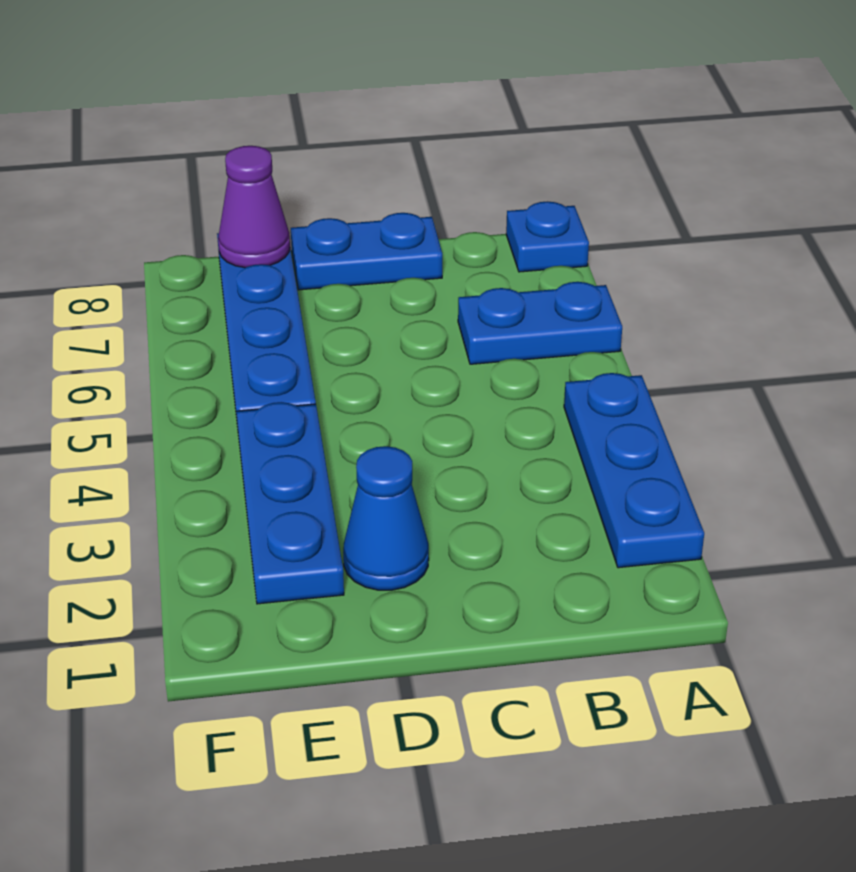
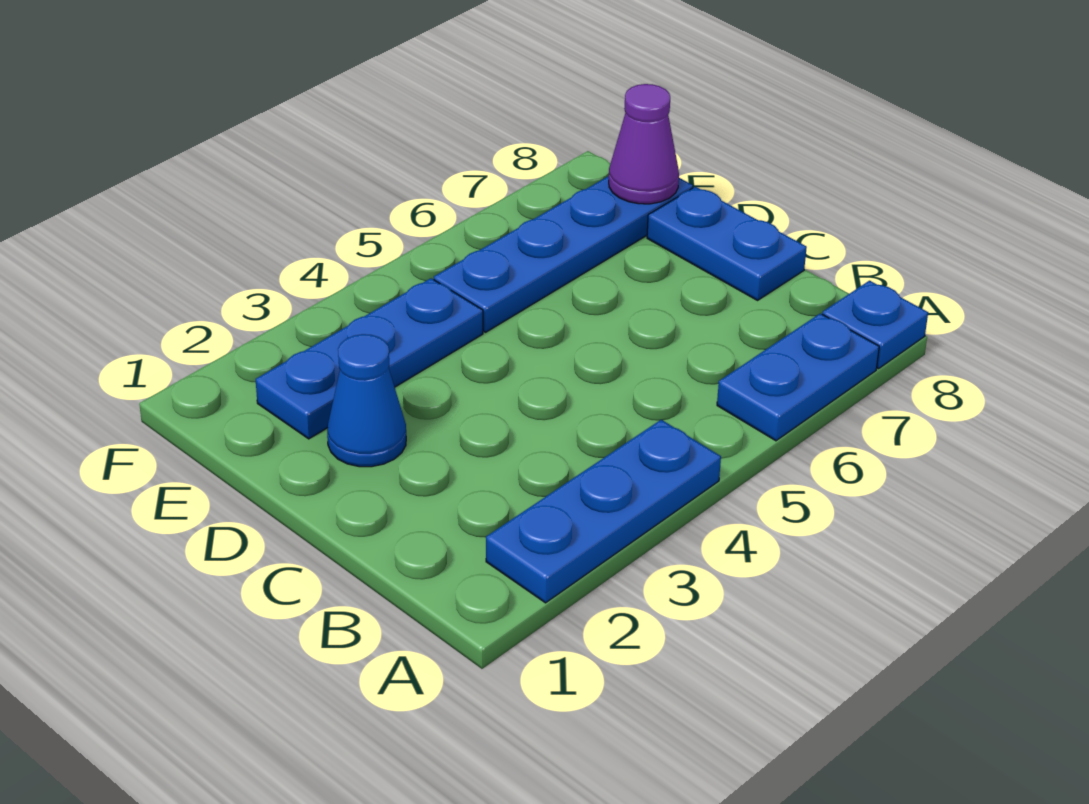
blue 1x2 plate [458,282,622,364] -> blue 1x2 plate turned to [717,313,879,441]

